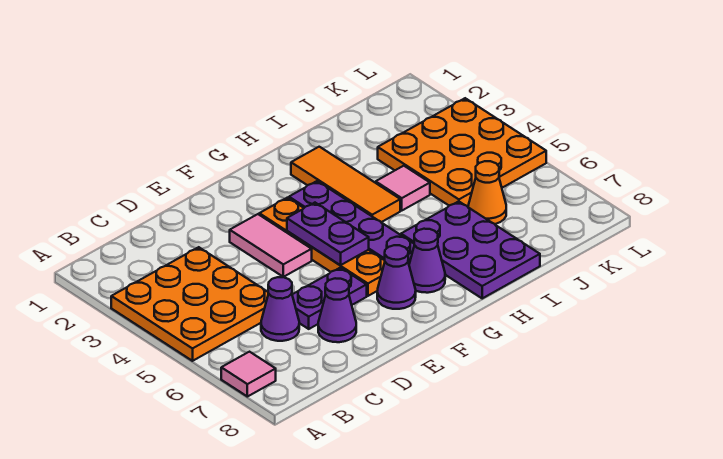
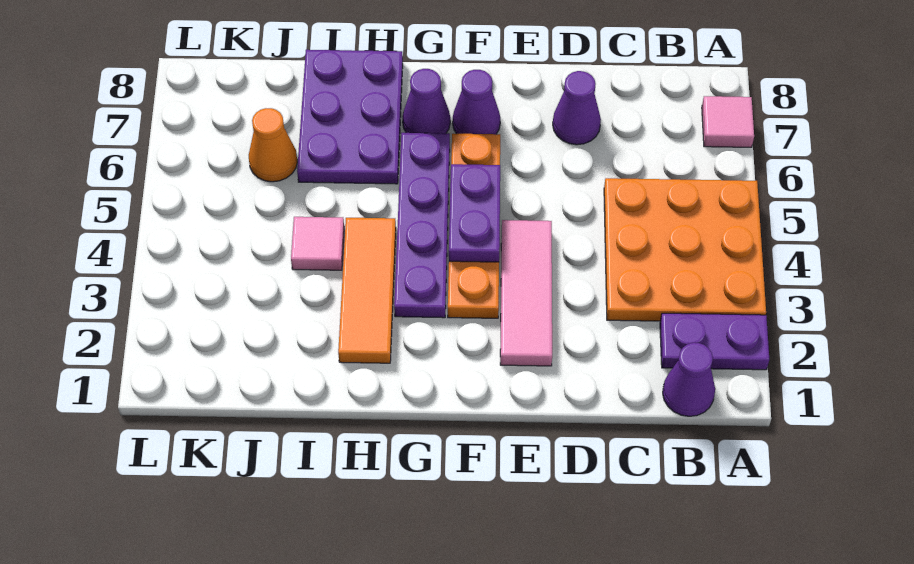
purple 1x1 cone [261,277,299,341] -> purple 1x1 cone moved to [663,343,715,416]
purple 1x2 plate [292,268,367,329] -> purple 1x2 plate moved to [660,313,769,370]
pink 1x2 tile [230,214,312,277] -> pink 1x3 tile [500,220,552,366]
orange 3x3 plate [378,98,546,207] -> none

